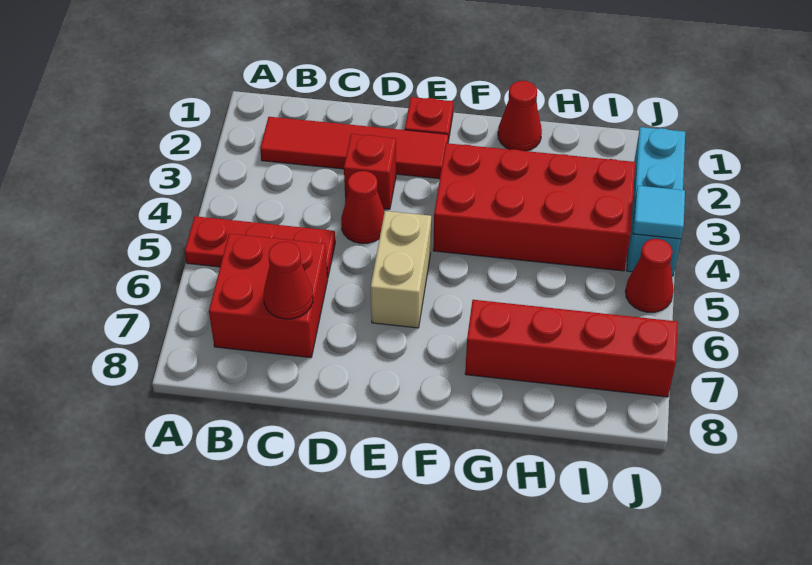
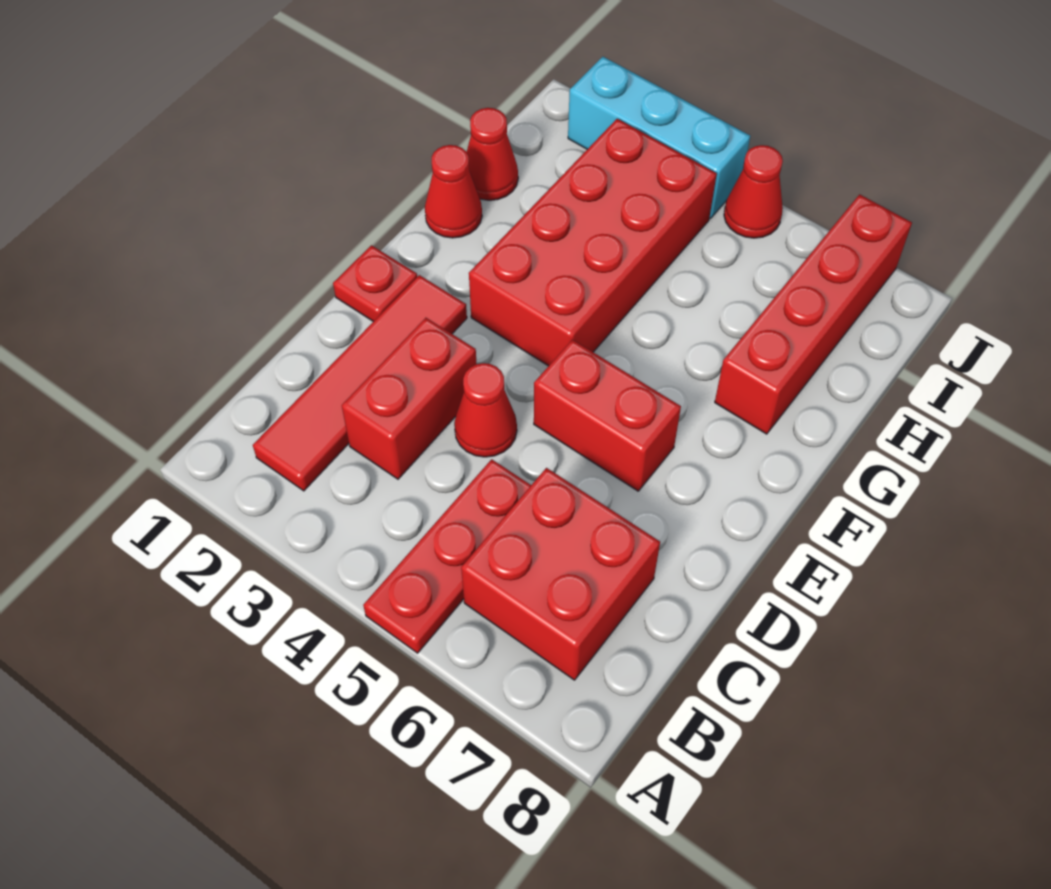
red 1x1 cone [264,242,313,319] -> red 1x1 cone moved to [467,108,518,200]
red 1x1 brick [344,134,396,209] -> red 1x2 brick [342,318,476,479]
tan 1x2 brick [371,211,431,328] -> red 1x2 brick [534,340,681,491]
cyan 1x1 tile [633,186,685,239] -> none

